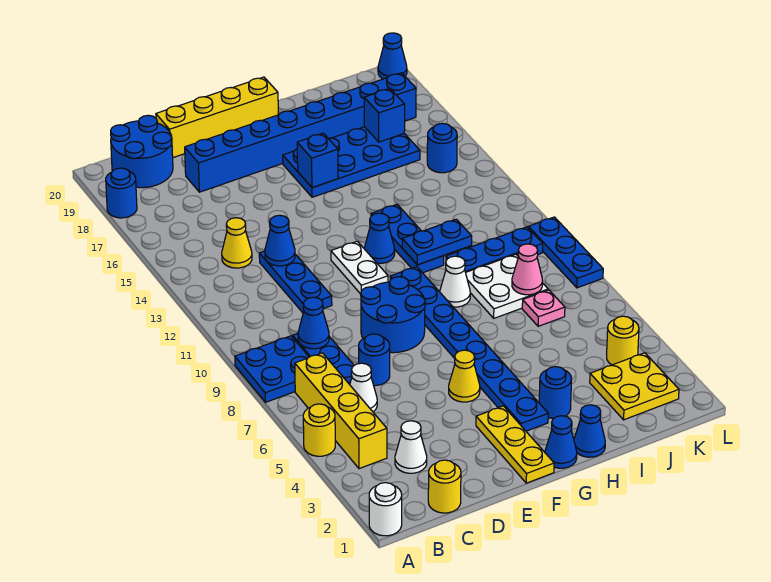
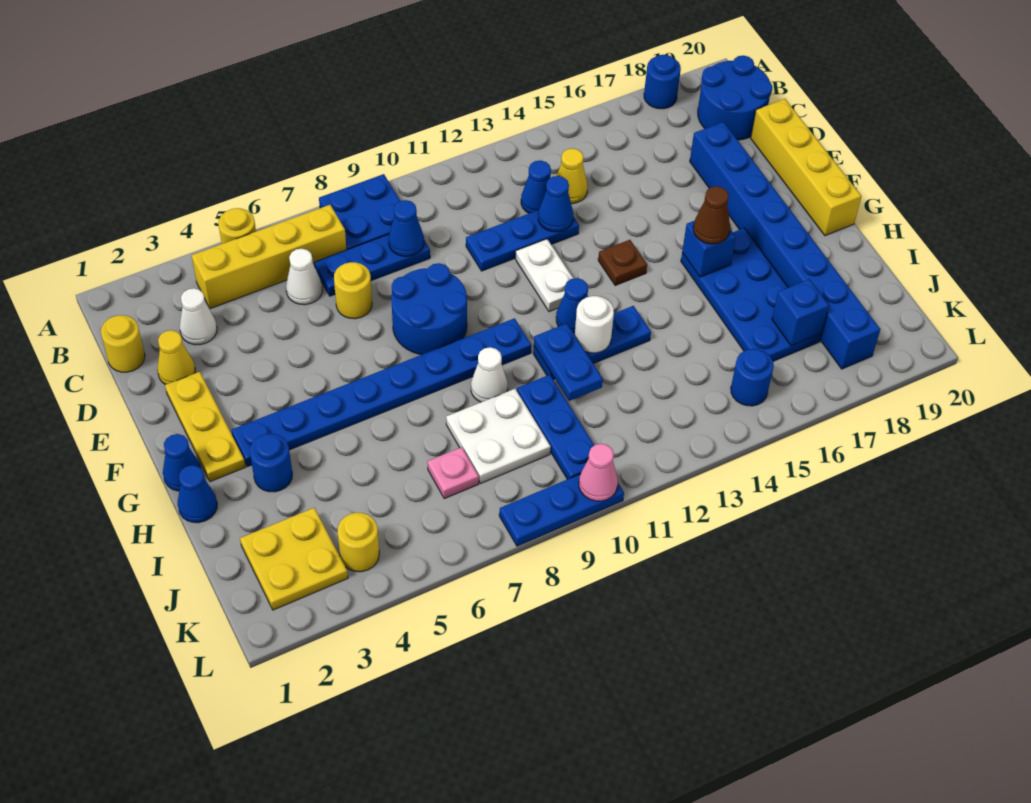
white 1x1 round brick [369,483,402,536] -> white 1x1 round brick moved to [575,296,614,353]
blue 1x1 round brick [359,334,390,386] -> yellow 1x1 round brick [334,262,372,319]
yellow 1x3 plate [476,406,554,483] -> yellow 1x3 plate turned to [165,372,245,482]
yellow 1x1 cone [449,350,480,402] -> yellow 1x1 cone moved to [157,330,195,385]
white 1x2 plate [331,241,388,294] -> white 1x2 plate turned to [516,239,573,312]
none -> brown 1x1 plate [598,240,647,286]
none -> brown 1x1 cone [693,186,730,244]
pink 1x1 cone [512,244,543,295] -> pink 1x1 cone moved to [579,444,618,501]
blue 1x1 cone [378,33,407,79] -> blue 1x1 cone moved to [521,160,551,213]

